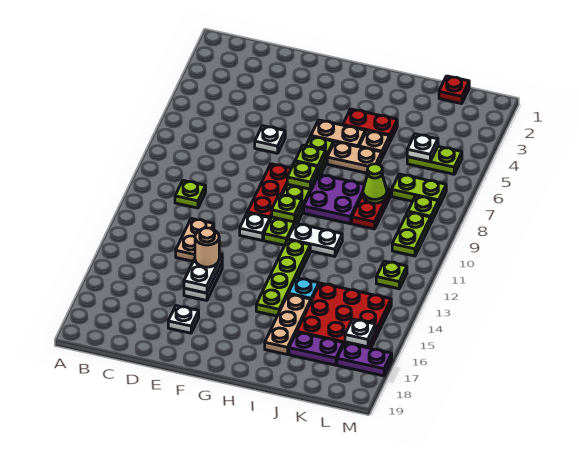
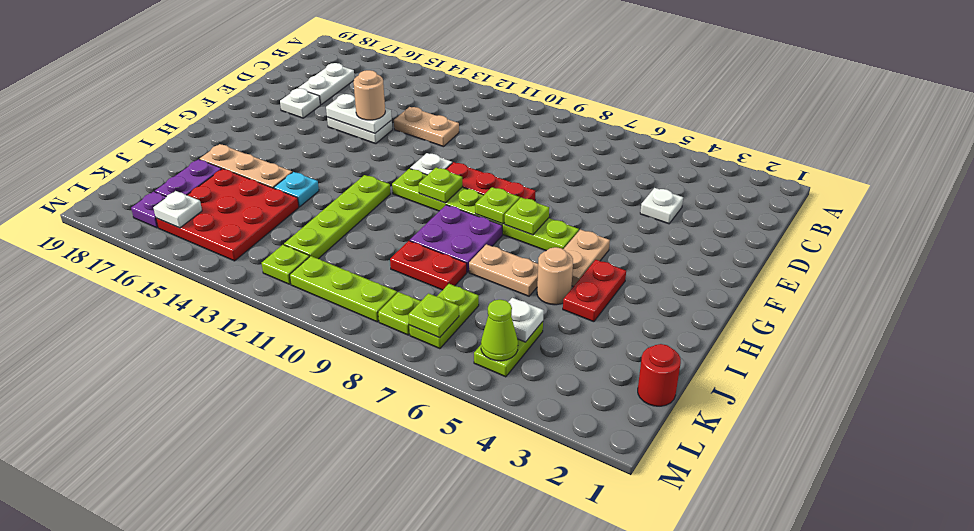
lime 1x1 plate [175,181,206,208] -> lime 1x1 plate moved to [409,293,459,338]
white 1x1 plate [255,126,285,153] -> white 1x1 plate moved to [640,188,683,224]
tan 1x2 plate [327,142,382,173] -> tan 1x2 plate turned to [469,244,538,296]
white 1x2 plate [288,223,342,256] -> white 1x2 plate moved to [299,63,355,105]
lime 1x4 plate [256,240,310,316] -> lime 1x4 plate turned to [284,175,390,259]
tan 1x1 plate [359,131,390,158] -> tan 1x1 round brick [537,247,573,305]
lime 1x1 cone [363,164,387,203] -> lime 1x1 cone moved to [481,300,518,361]
red 1x1 plate [439,76,469,104] -> red 1x1 round brick [638,344,681,406]
lime 1x2 plate [392,212,431,256] -> lime 1x3 plate [290,256,397,322]
purple 1x2 plate [337,343,392,376] -> purple 1x1 plate [131,192,166,228]

